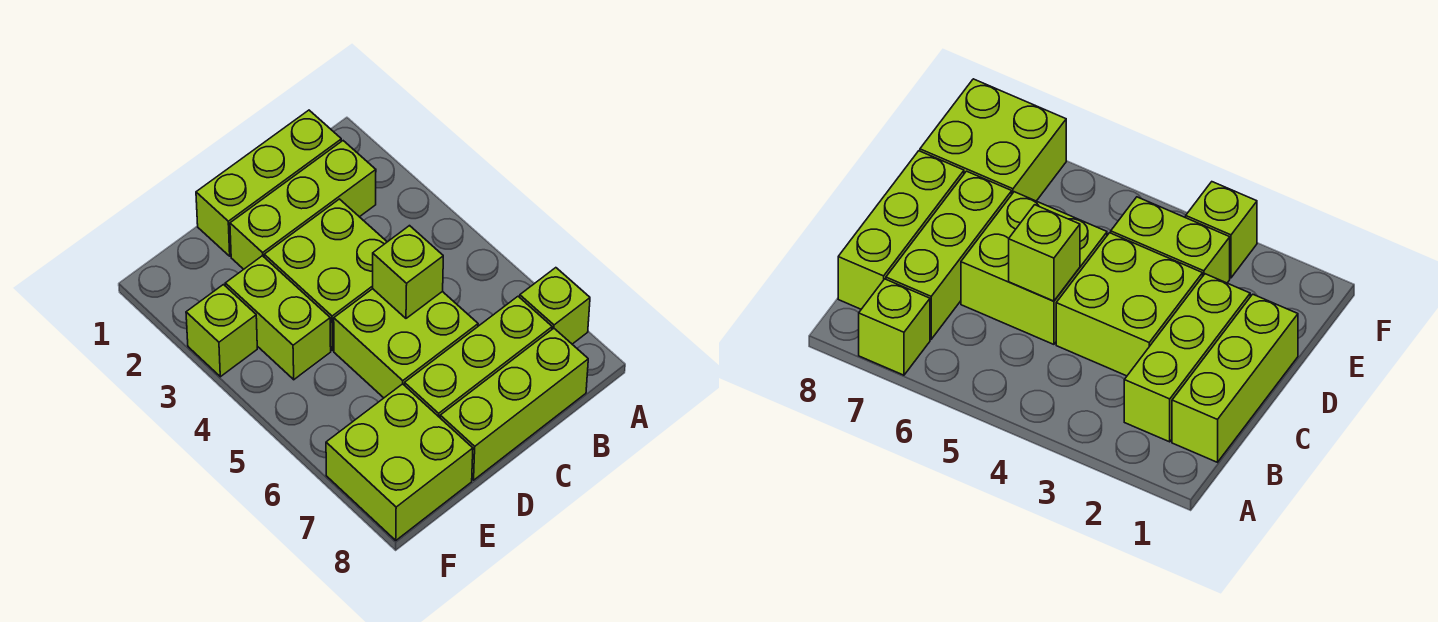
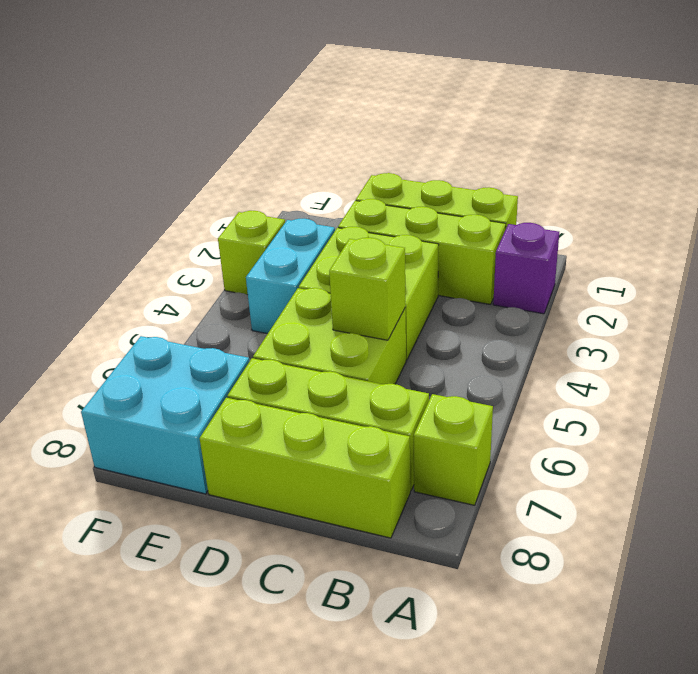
none -> purple 1x1 brick [493,223,559,314]
lime 1x2 brick [225,256,331,380] -> cyan 1x2 brick [246,219,335,334]
lime 2x2 brick [326,384,473,540] -> cyan 2x2 brick [81,336,250,494]

